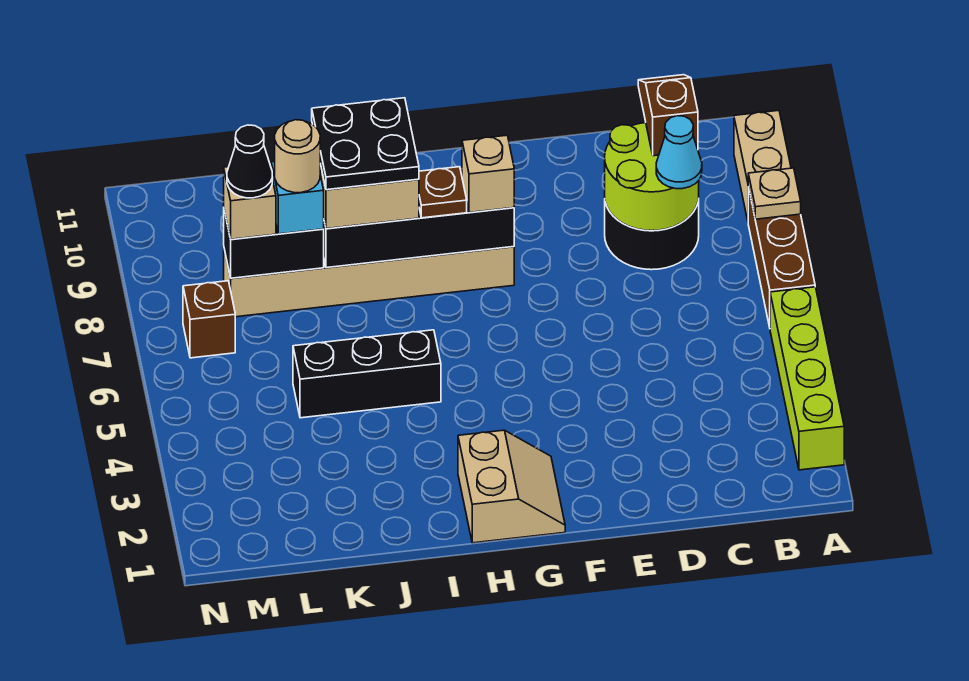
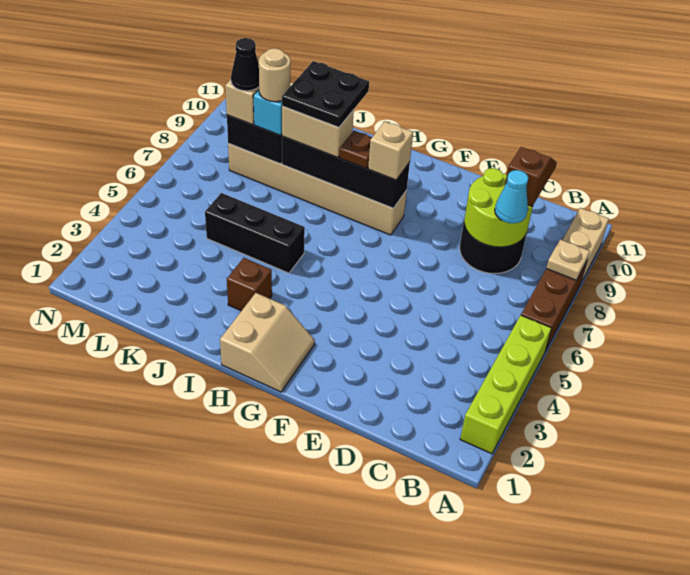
brown 1x1 brick [183,281,235,358] -> brown 1x1 brick moved to [227,258,272,311]

